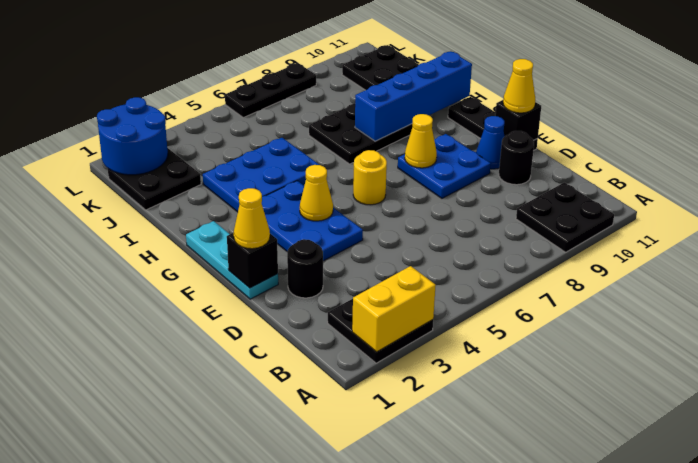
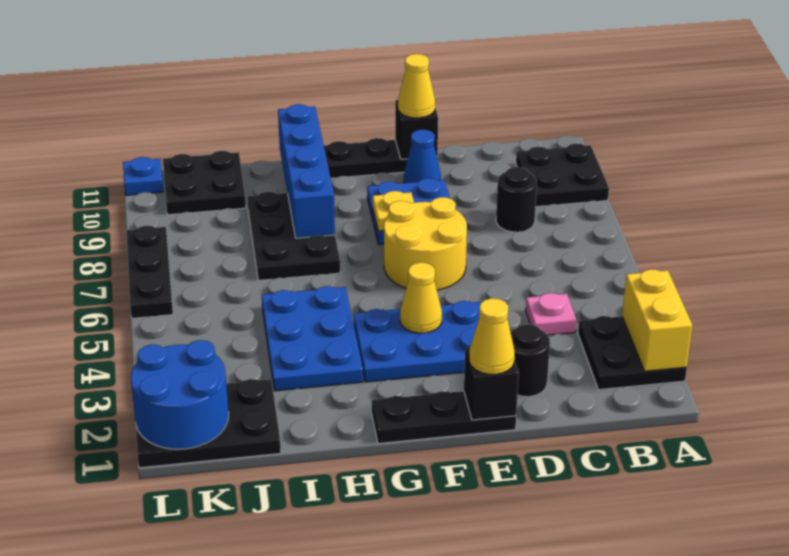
none -> pink 1x1 plate [526,293,576,335]
black 1x1 round brick [499,131,534,185] -> black 1x1 round brick moved to [496,167,537,232]
cyan 1x3 plate [186,221,278,299] -> black 1x3 plate [372,391,516,444]
yellow 1x1 round brick [353,150,387,205] -> yellow 2x2 round brick [384,197,467,290]
yellow 1x1 cone [405,114,437,168] -> yellow 1x1 plate [373,191,414,231]
black 2x2 plate [108,148,201,210] -> black 2x3 plate [136,379,281,468]
none -> blue 1x1 plate [123,157,163,195]

